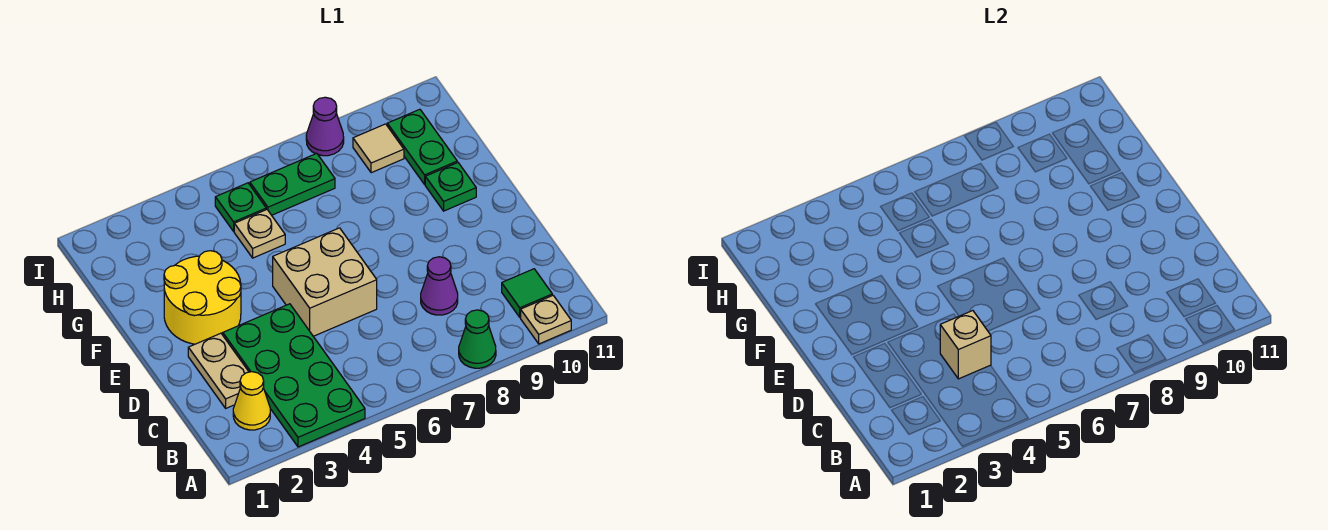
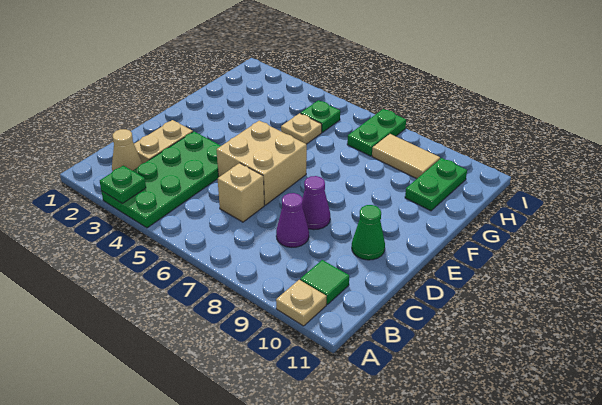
green 1x1 cone [459,310,496,368] -> green 1x1 cone moved to [352,205,385,260]
yellow 1x1 cone [233,372,270,430] -> tan 1x1 cone [112,129,142,172]
tan 1x1 brick [940,311,991,379] -> tan 1x1 brick moved to [218,163,264,222]
yellow 2x2 round brick [164,251,241,344] -> none
green 1x1 plate [425,162,476,211] -> green 1x1 plate moved to [100,166,146,203]
green 1x2 plate [250,153,335,215] -> green 1x2 plate turned to [347,109,406,156]
tan 1x1 tile [353,124,404,173] -> tan 1x2 tile [372,134,440,179]
purple 1x1 cone [306,97,344,156] -> purple 1x1 cone moved to [302,176,330,230]

